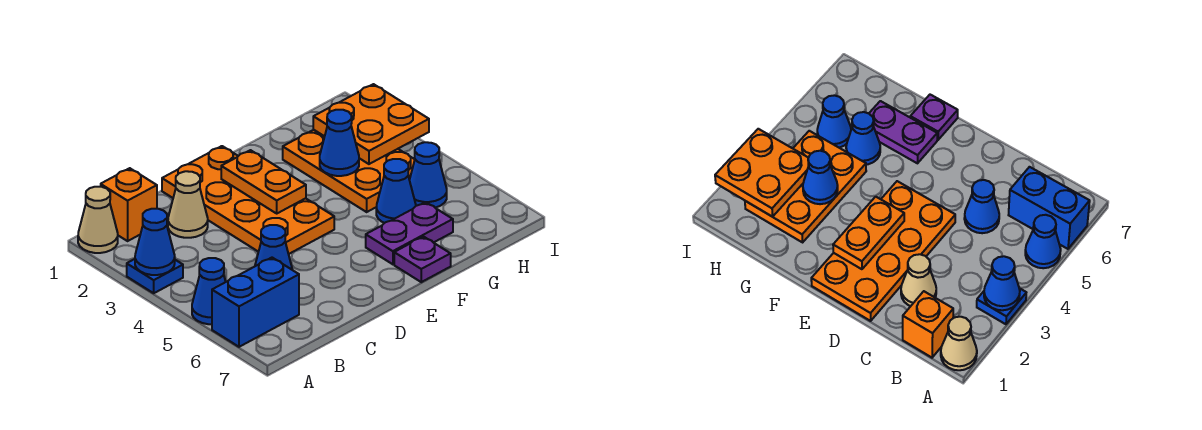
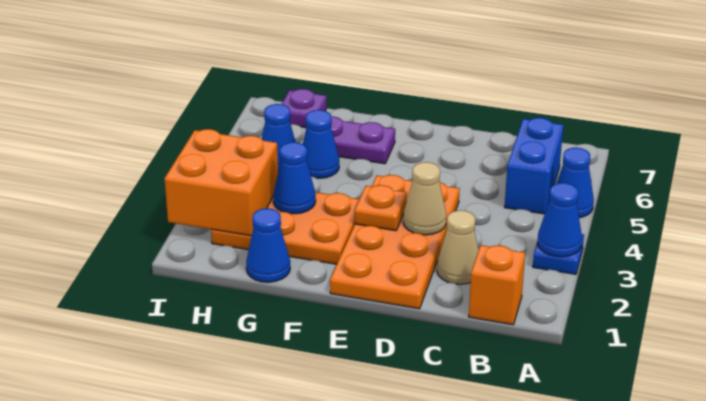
tan 1x1 cone [78,187,118,253] -> tan 1x1 cone moved to [403,162,446,235]
blue 1x2 brick [212,258,299,347] -> blue 1x2 brick turned to [505,118,563,214]
blue 1x1 cone [255,225,292,270] -> blue 1x1 cone moved to [246,208,290,282]
orange 1x2 plate [221,150,306,213] -> orange 1x1 plate [355,185,407,231]
purple 1x1 plate [394,237,451,282] -> purple 1x1 plate moved to [282,89,326,128]
orange 2x3 plate [283,130,415,212] -> orange 2x3 plate turned to [211,192,359,264]
orange 2x2 plate [313,84,429,164] -> orange 2x2 brick [164,129,278,236]

